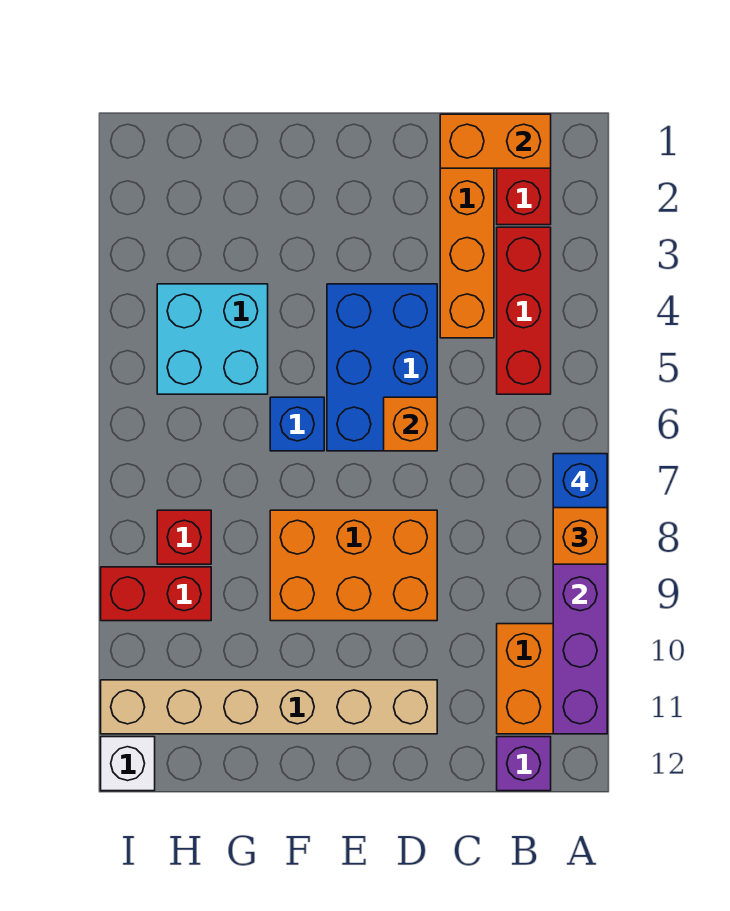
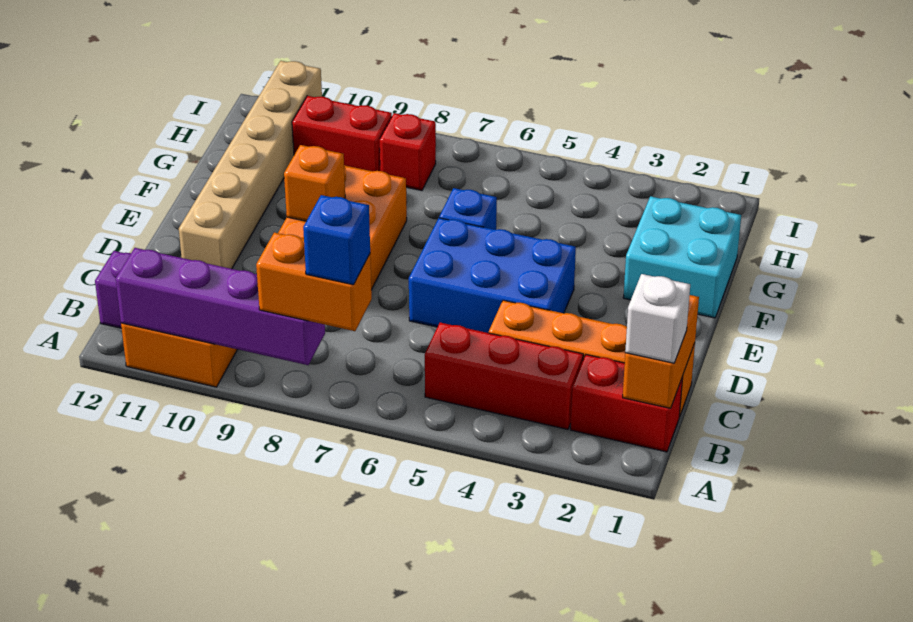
orange 1x1 brick [384,397,437,451] -> orange 1x1 brick moved to [284,145,345,221]
cyan 2x2 brick [157,284,268,394] -> cyan 2x2 brick moved to [623,196,741,318]
red 1x2 brick [101,567,211,621] -> red 1x2 brick turned to [292,96,392,171]
white 1x1 brick [101,737,155,791] -> white 1x1 brick moved to [625,274,690,363]

